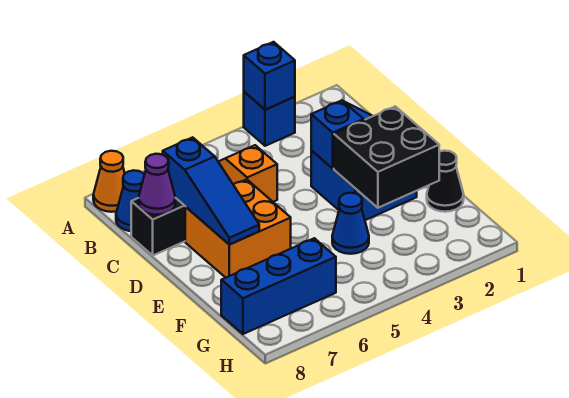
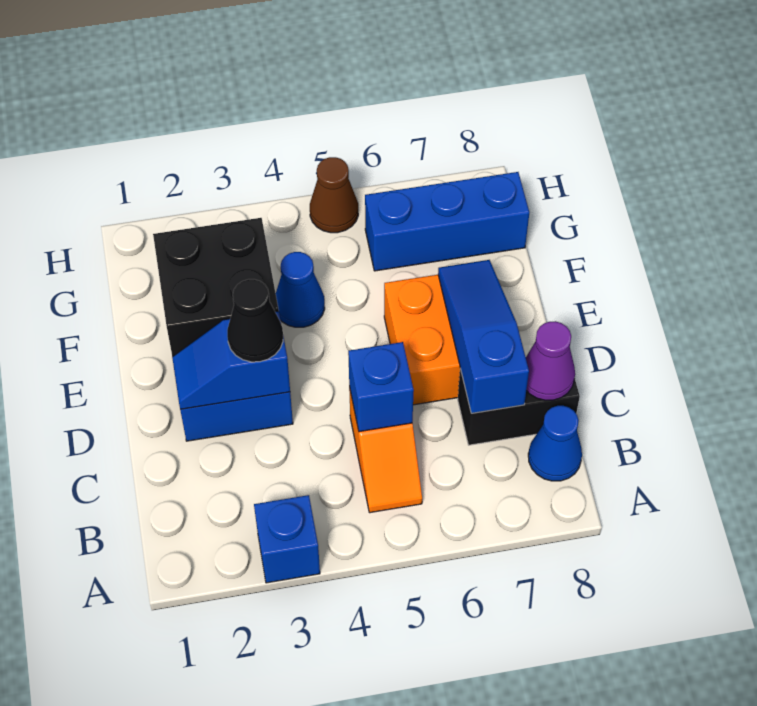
blue 1x1 brick [244,42,295,110] -> blue 1x1 brick moved to [348,342,414,432]
orange 1x1 cone [93,151,125,212] -> none
black 1x1 cone [427,151,464,212] -> black 1x1 cone moved to [227,279,283,362]
none -> brown 1x1 cone [310,157,358,233]

